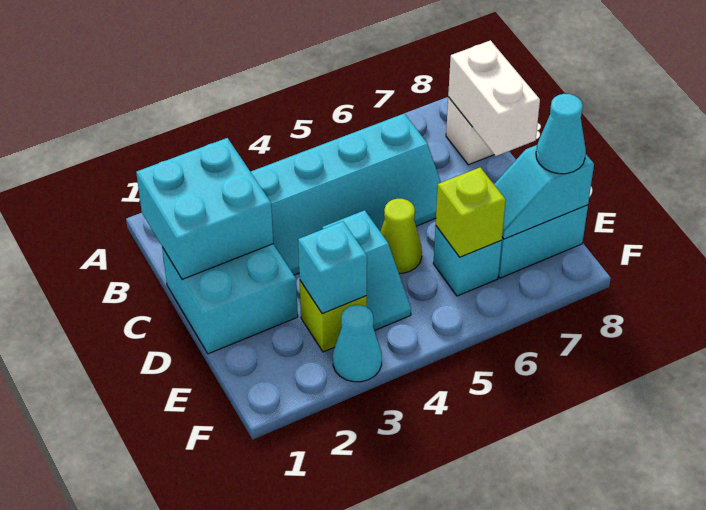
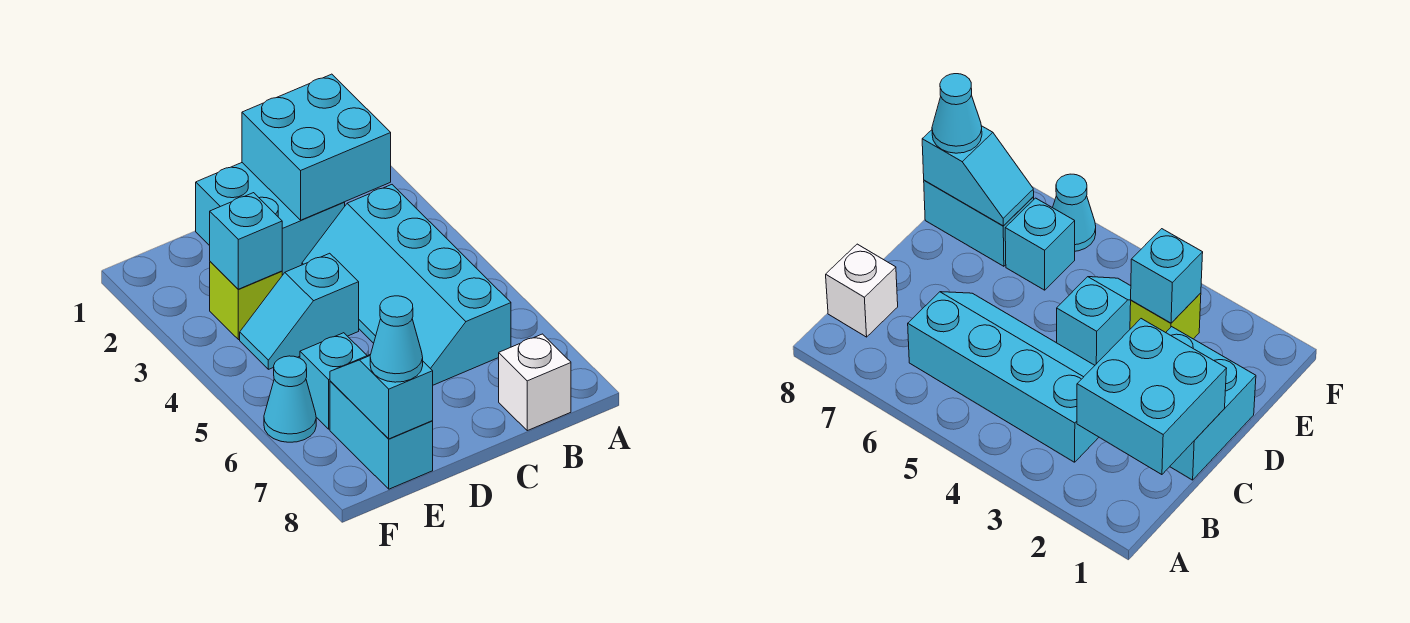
white 1x2 brick [448,40,540,156] -> none
lime 1x1 cone [380,199,422,273] -> none
lime 1x1 brick [436,167,506,257] -> none
cyan 1x1 cone [333,305,382,382] -> cyan 1x1 cone moved to [264,356,316,442]

